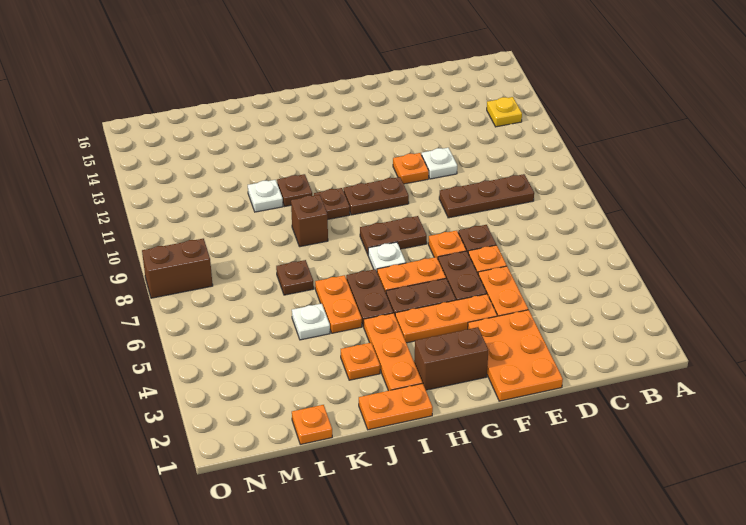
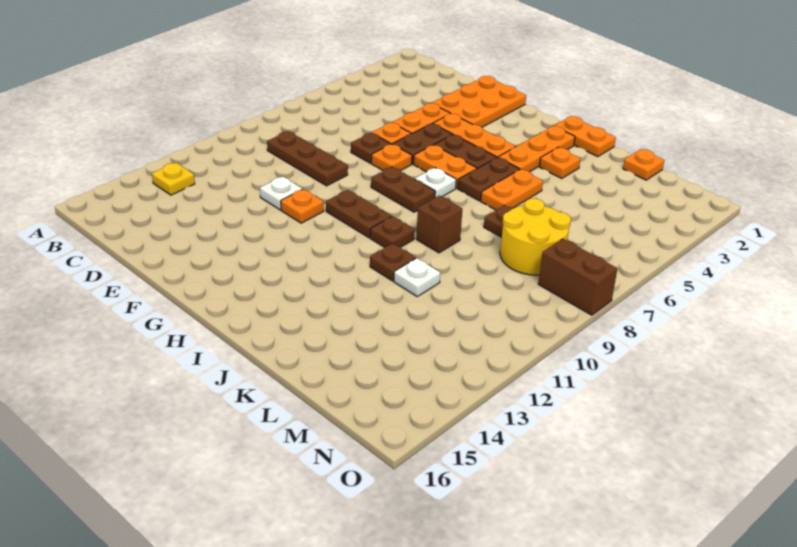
brown 1x2 brick [414,327,488,390] -> none
white 1x1 plate [292,304,330,340] -> none
none -> yellow 2x2 round brick [500,199,571,275]

